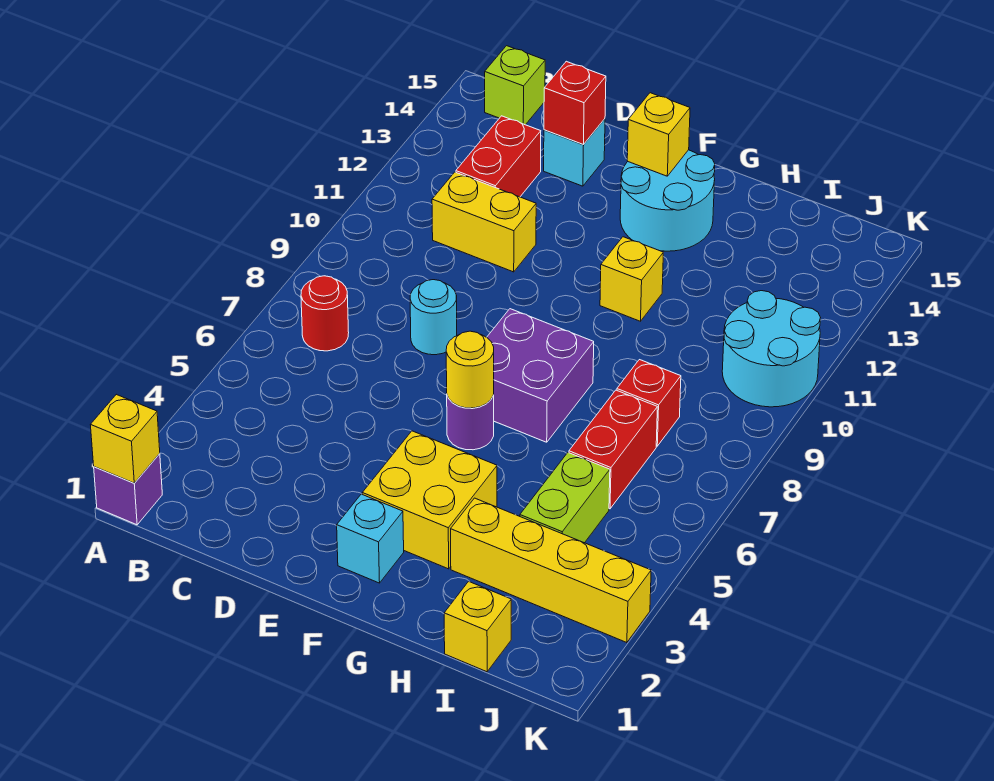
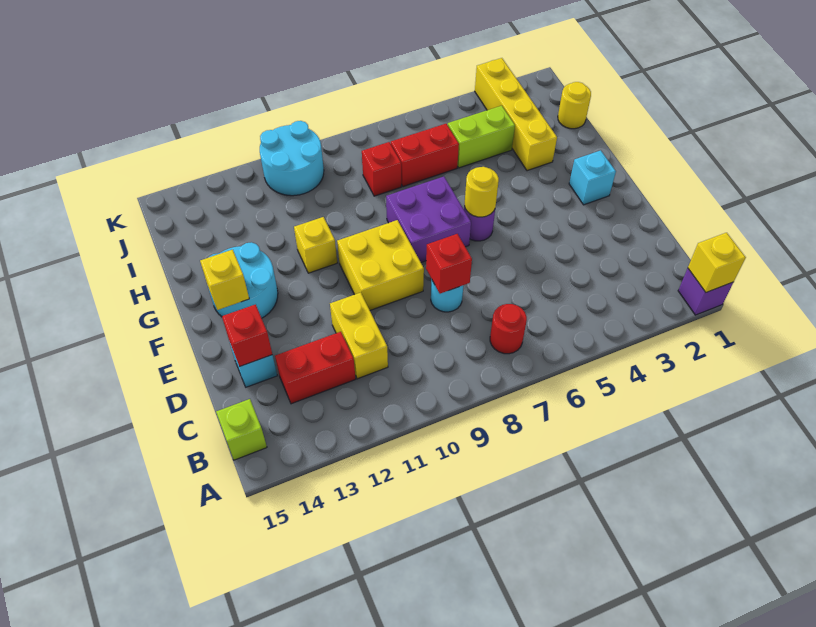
none -> red 1x1 brick [426,234,472,294]
yellow 2x2 brick [362,431,497,569] -> yellow 2x2 brick moved to [337,220,424,310]
yellow 1x1 brick [444,581,511,672] -> yellow 1x1 round brick [558,82,591,129]

